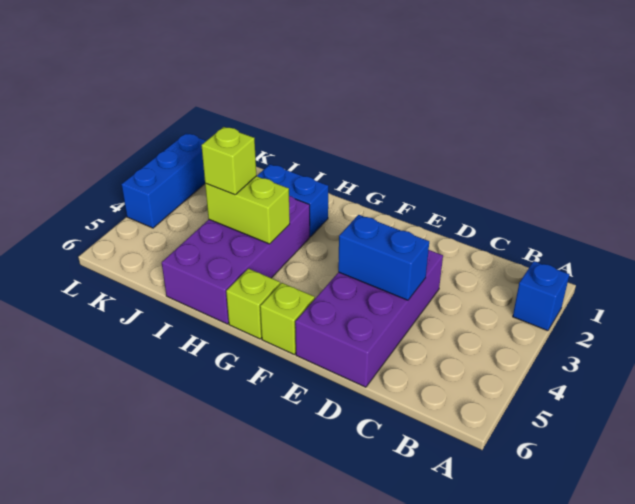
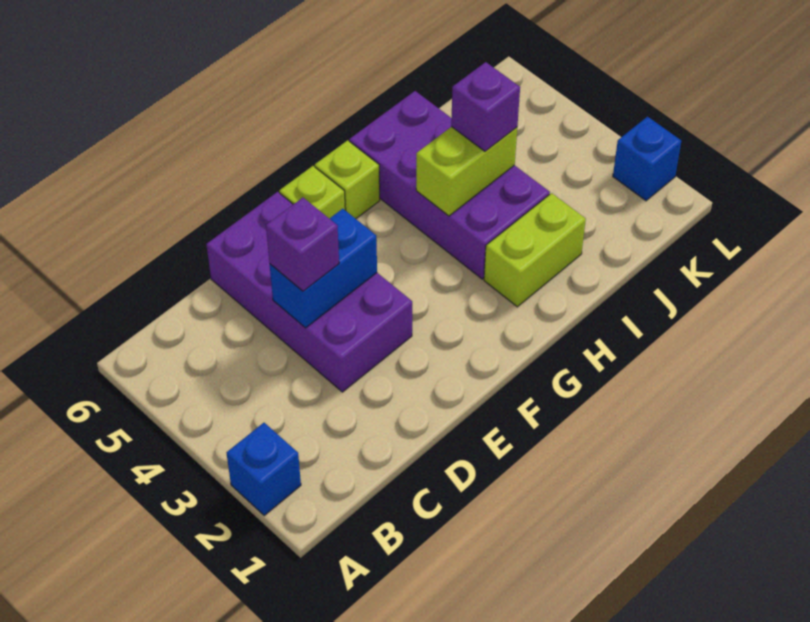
none -> purple 1x1 brick [266,198,339,291]
blue 1x2 brick [257,164,328,237] -> lime 1x2 brick [484,193,586,307]
lime 1x1 brick [201,127,256,195] -> purple 1x1 brick [451,62,520,151]
blue 1x3 brick [122,133,206,228] -> blue 1x1 brick [613,117,681,201]

